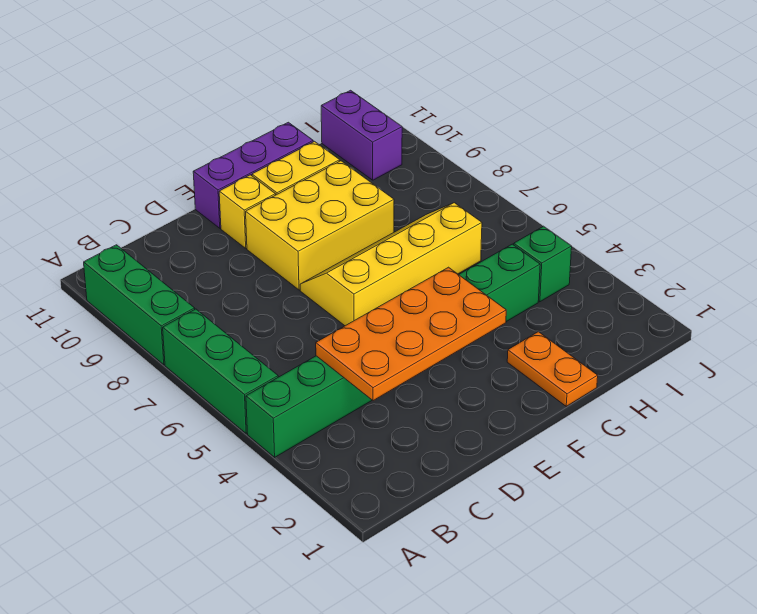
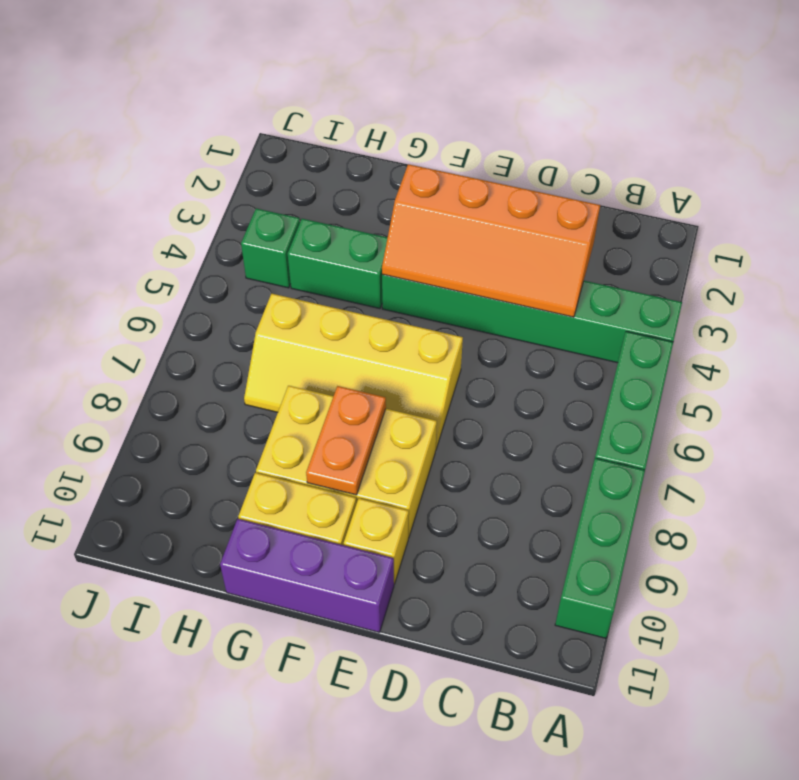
orange 2x4 plate [316,267,506,401] -> orange 2x4 slope [382,164,600,317]
orange 1x2 plate [507,332,598,406] -> orange 1x2 plate moved to [306,386,386,495]
purple 1x2 brick [321,90,402,180] -> none

